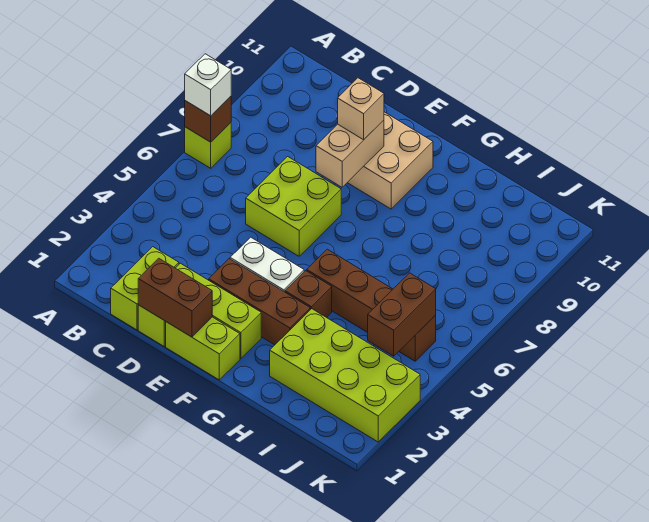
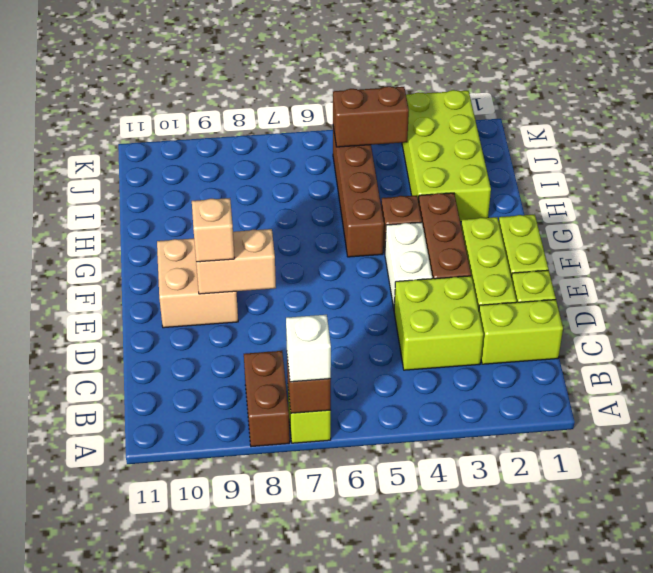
brown 1x2 brick [138,258,212,337] -> brown 1x2 brick moved to [244,351,290,447]
lime 2x2 brick [246,157,341,256] -> lime 2x2 brick moved to [394,276,483,370]

